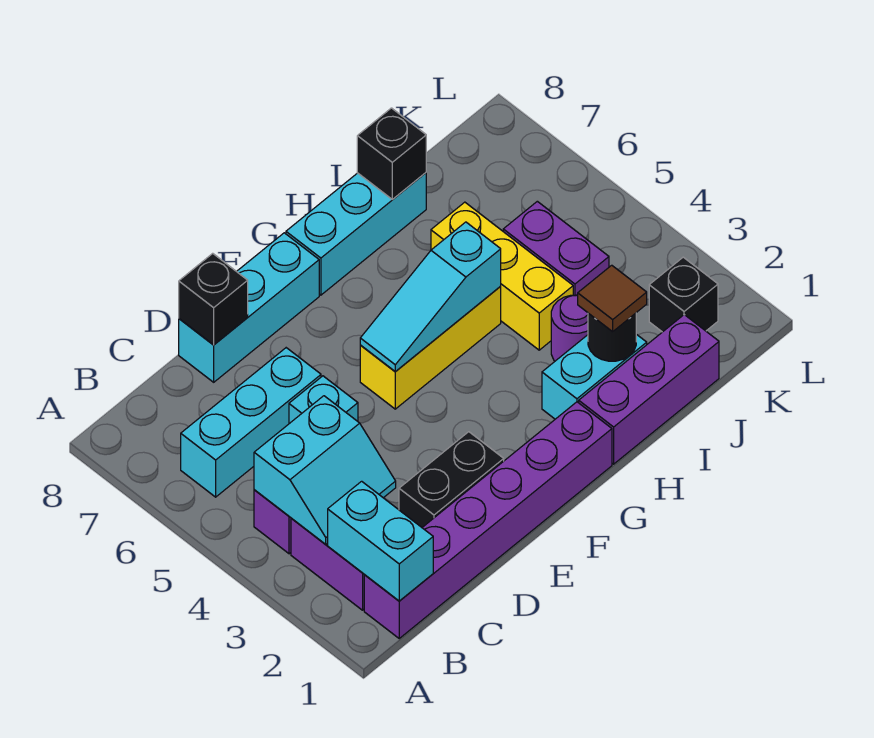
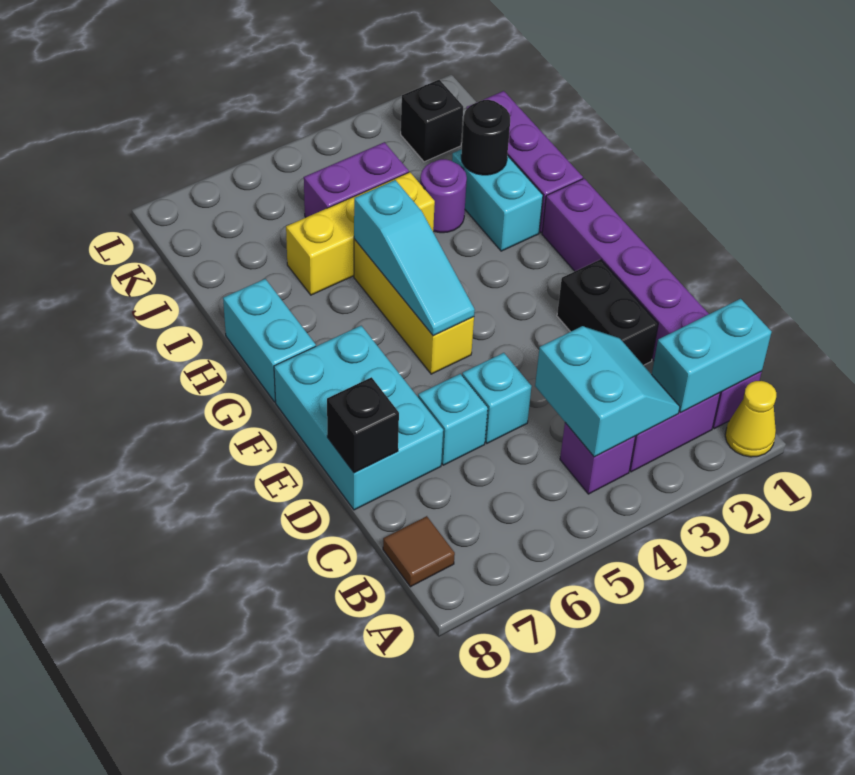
none -> yellow 1x1 cone [725,381,776,457]
cyan 1x3 brick [181,348,321,497] -> cyan 1x1 brick [418,374,488,465]
cyan 1x3 brick [179,233,319,382] -> cyan 2x3 brick [274,326,443,510]
cyan 1x3 brick [286,173,426,295] -> cyan 1x2 brick [223,279,316,402]
brown 1x1 tile [578,265,647,332] -> brown 1x1 tile moved to [383,516,455,587]
black 1x1 brick [357,108,426,200] -> none

